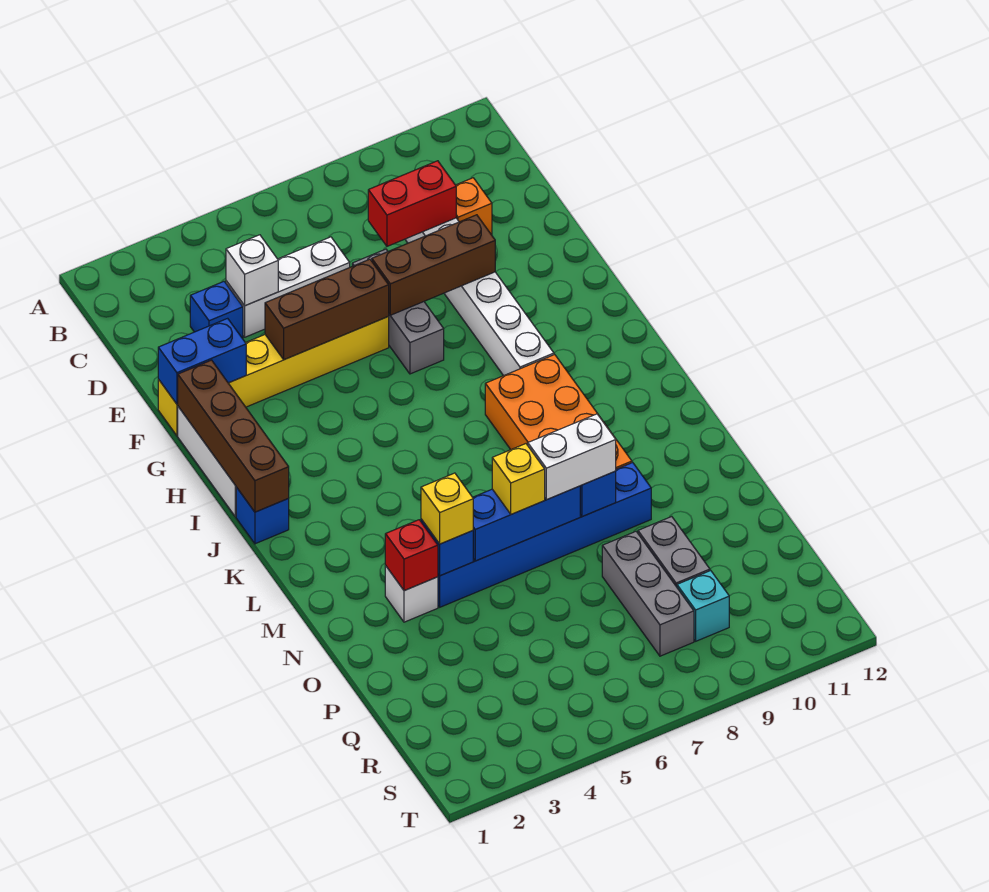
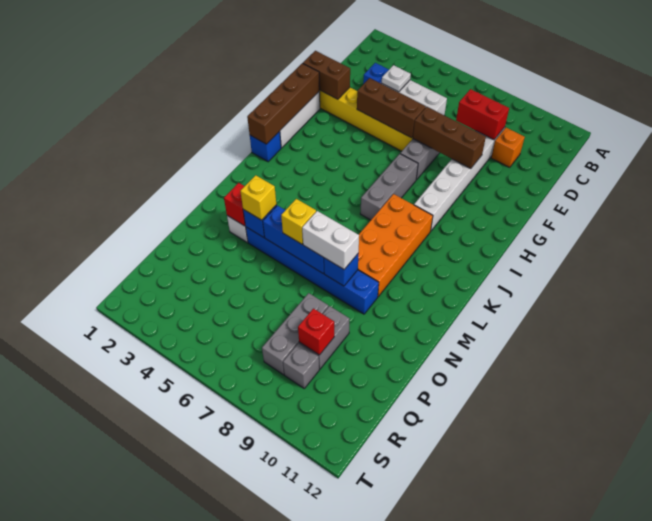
white 1x1 brick [226,235,278,306] -> white 1x1 plate [382,65,411,92]
blue 1x2 brick [158,318,246,404] -> brown 1x2 brick [303,51,350,99]
none -> grey 1x3 brick [360,154,418,220]
none -> red 1x1 brick [298,309,334,355]
cyan 1x1 brick [677,571,729,641] -> grey 1x1 brick [283,343,319,388]

